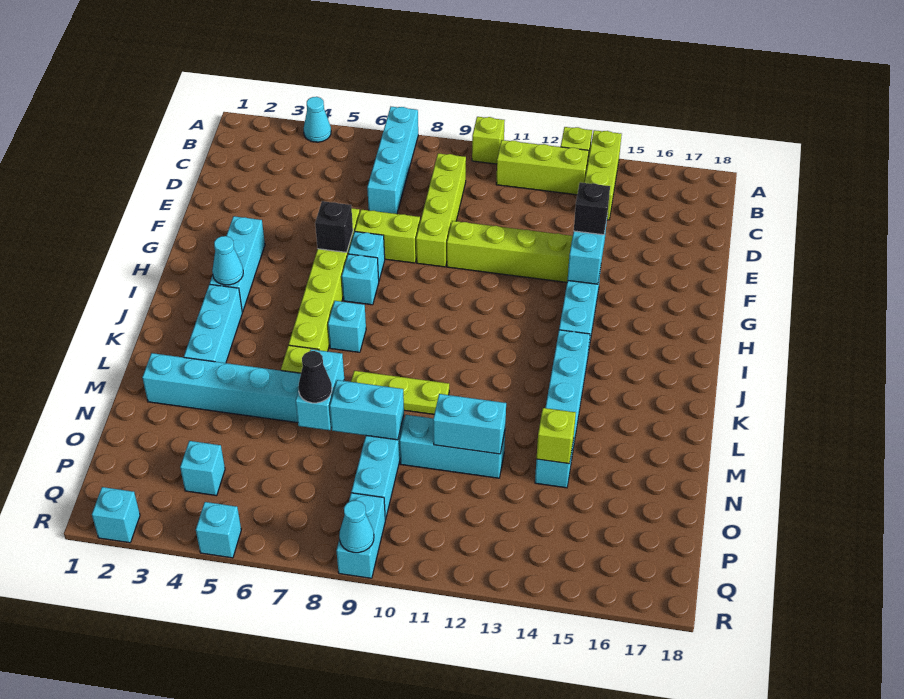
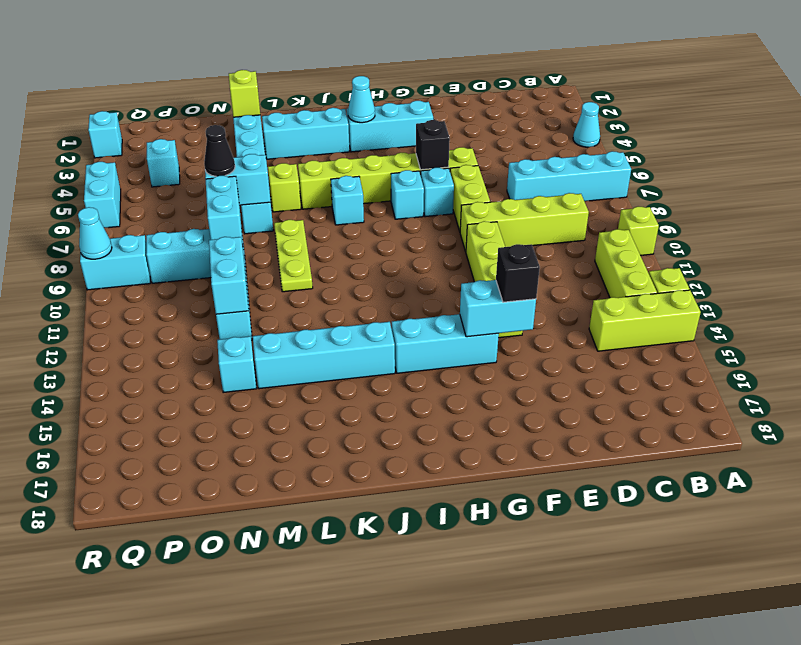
lime 1x1 brick [537,408,576,464] -> lime 1x1 brick moved to [229,70,260,117]
cyan 1x1 brick [196,502,241,558] -> cyan 1x2 brick [84,162,121,228]

